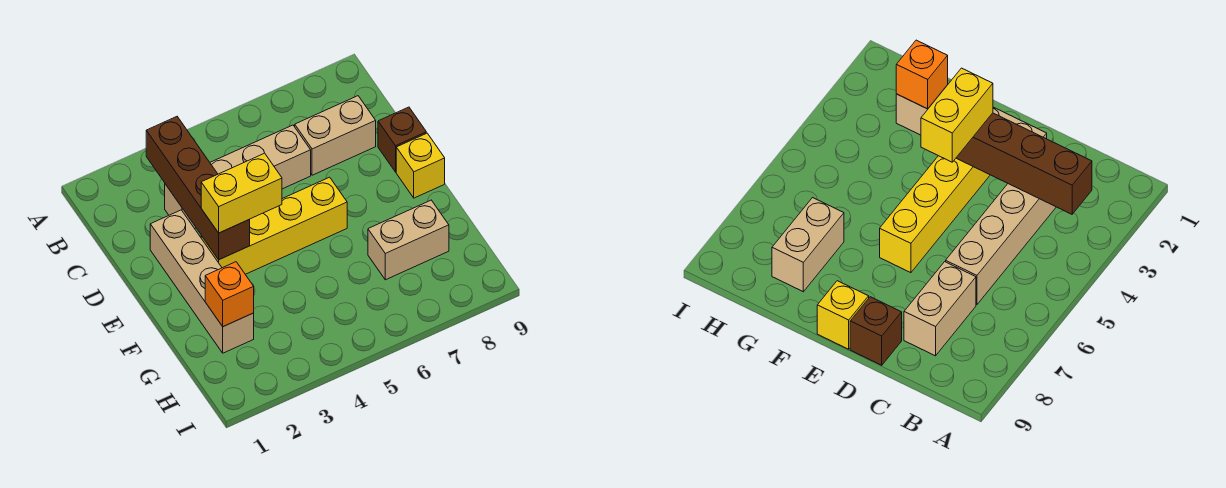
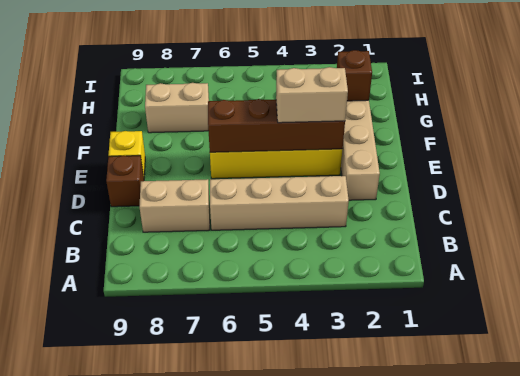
brown 1x4 brick [146,117,250,260] -> brown 1x4 brick turned to [208,99,345,152]
yellow 1x2 brick [201,153,282,233] -> tan 1x2 brick [276,67,348,123]
orange 1x1 brick [205,262,254,327] -> brown 1x1 brick [337,50,372,101]

